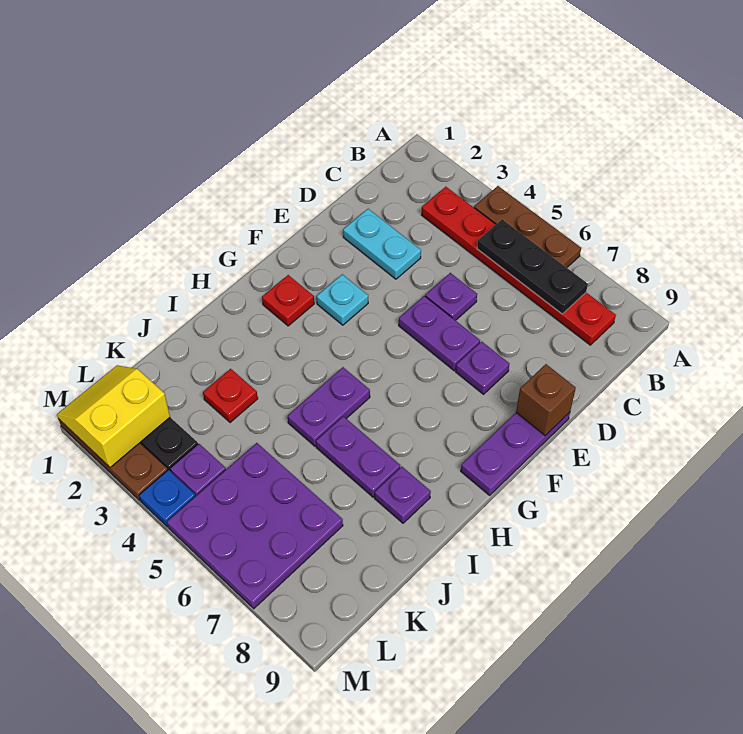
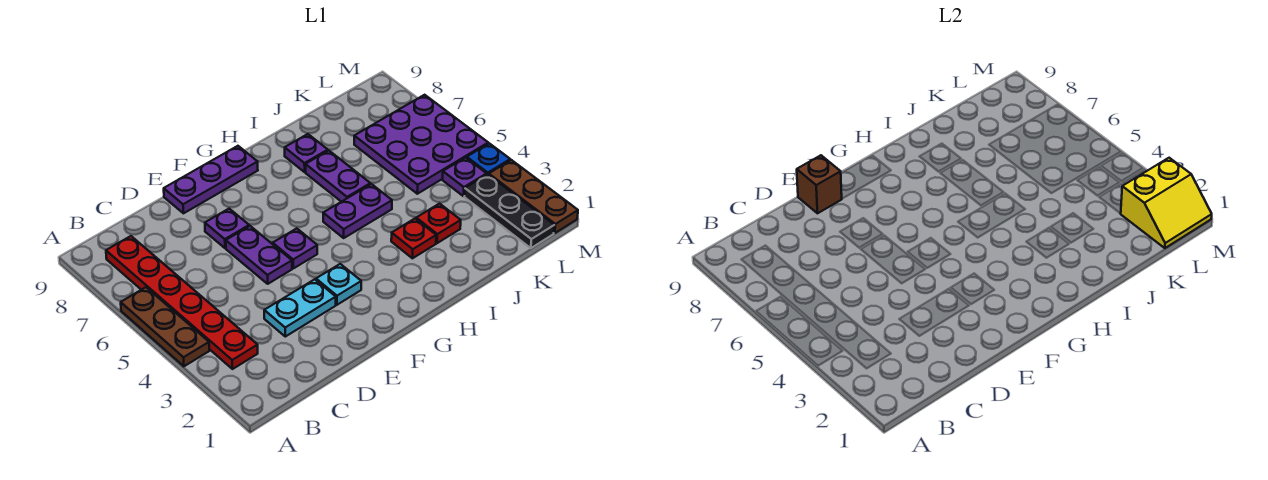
black 1x3 plate [477,219,588,314] -> none
cyan 1x2 plate [343,209,421,279] -> cyan 1x2 plate turned to [264,279,336,337]
purple 1x1 plate [425,273,477,320] -> purple 1x1 plate moved to [273,228,317,268]
red 1x1 plate [262,275,314,326] -> red 1x1 plate moved to [391,219,436,258]

